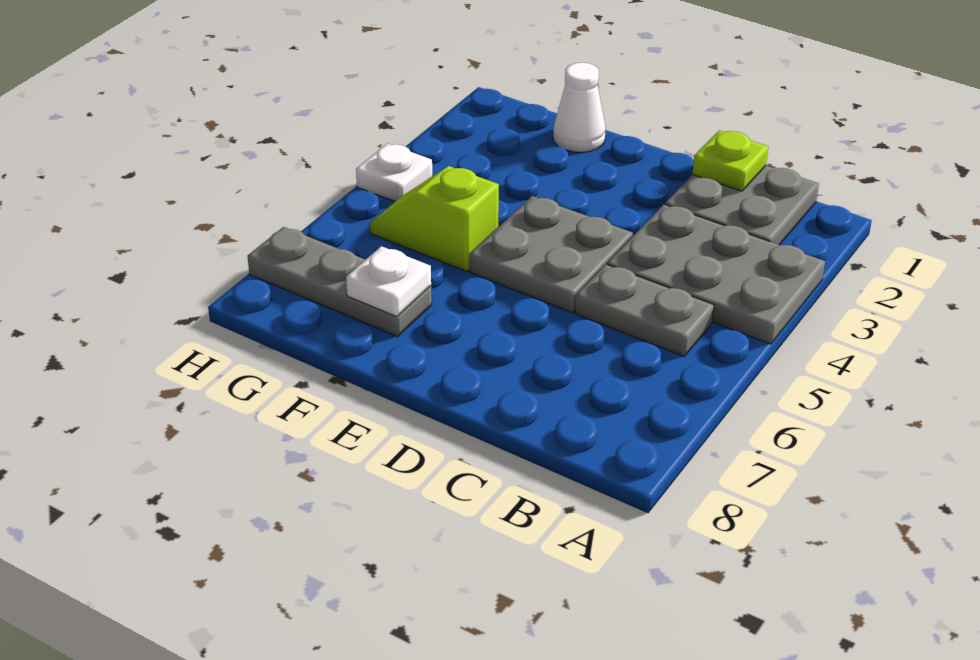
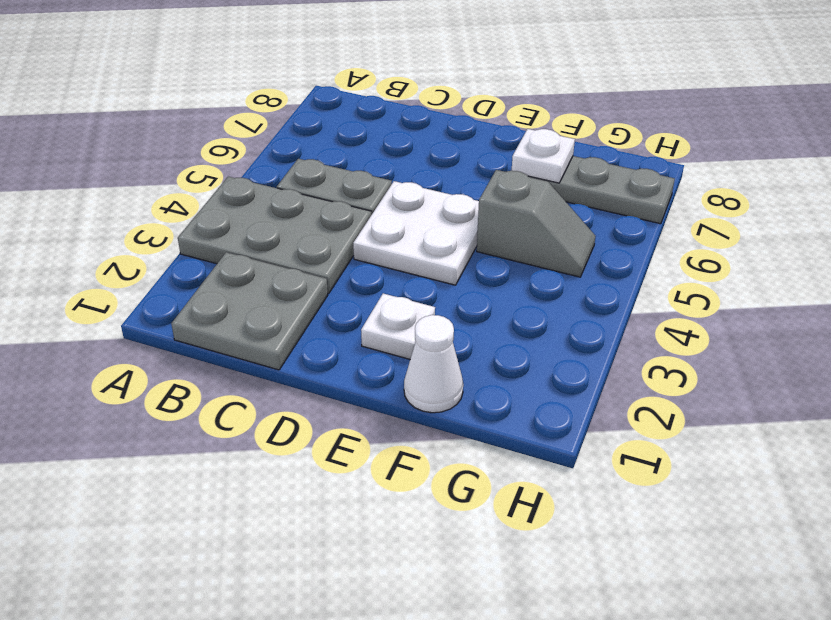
lime 1x1 plate [692,130,768,191] -> none
grey 2x2 plate [470,196,633,313] -> white 2x2 plate [353,181,479,285]
lime 1x2 slope [370,166,499,271] -> grey 1x2 slope [477,170,595,277]
white 1x1 plate [356,143,432,201] -> white 1x1 plate moved to [361,293,435,359]

